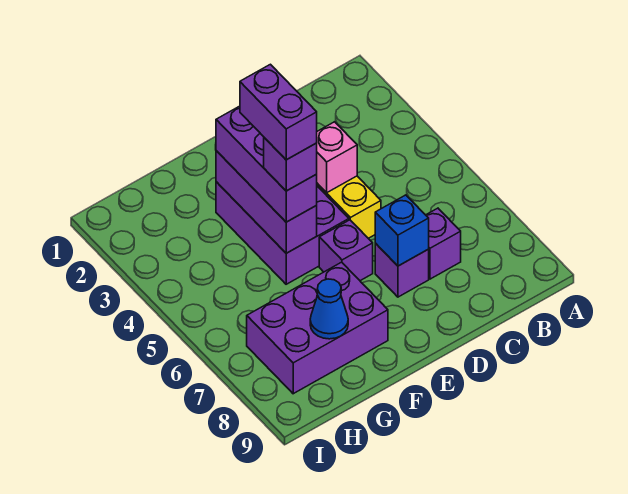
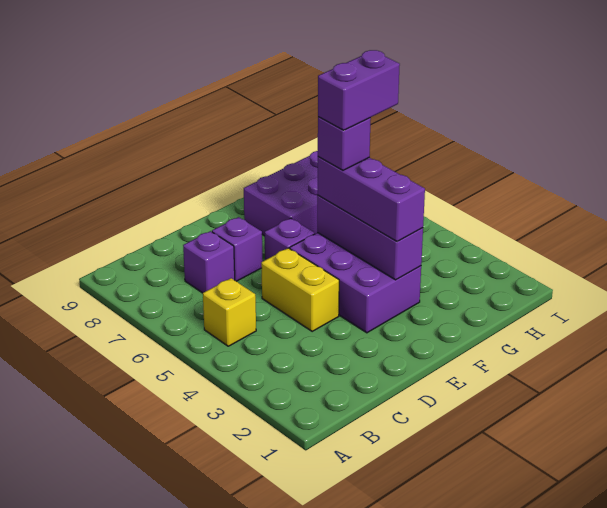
none -> yellow 1x1 brick [203,278,256,346]
pink 1x1 brick [317,122,357,193] -> none
blue 1x1 brick [375,195,429,266] -> none
purple 1x2 brick [240,64,317,160] -> purple 1x2 brick turned to [318,50,400,130]
blue 1x1 cone [310,279,348,339] -> none

